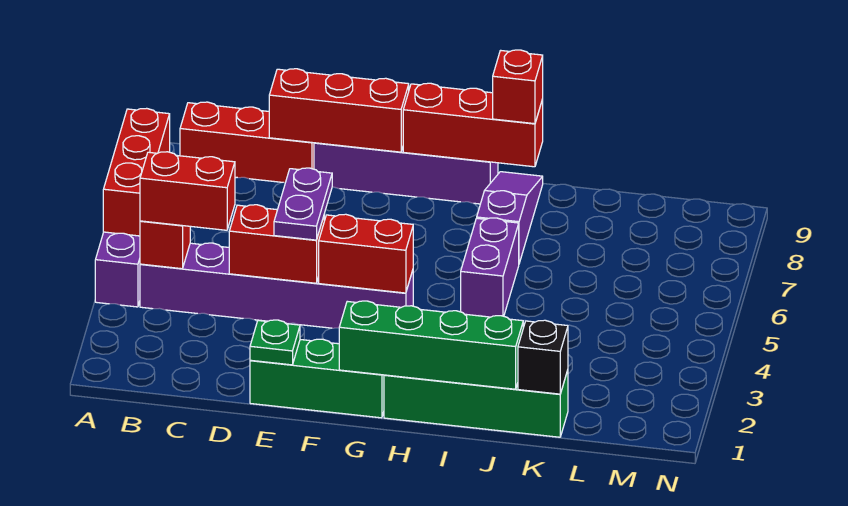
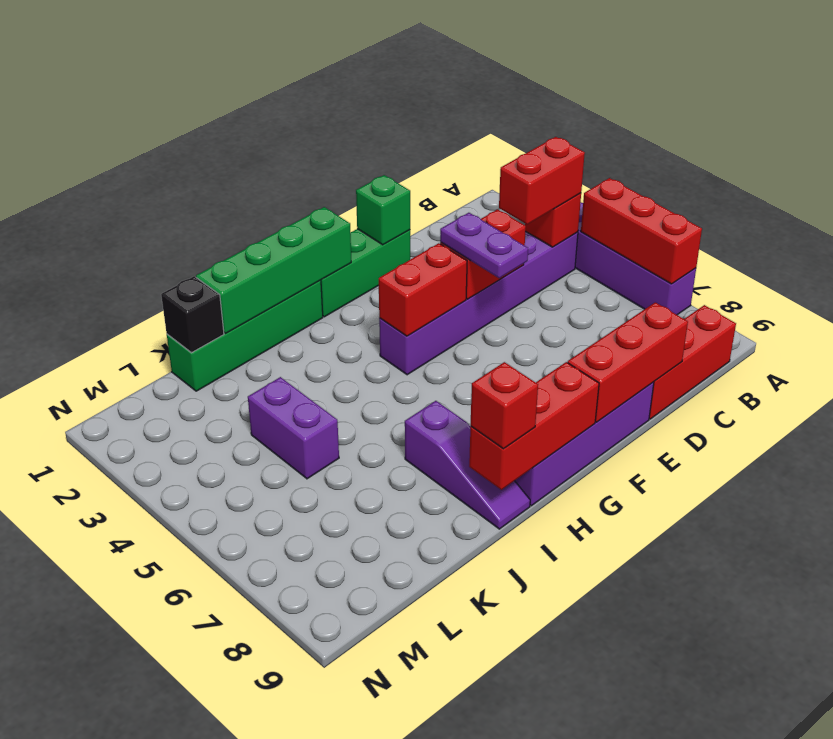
green 1x1 plate [250,320,300,365] -> green 1x1 brick [356,175,410,245]
purple 1x2 brick [461,218,519,317] -> purple 1x2 brick moved to [248,377,339,479]

